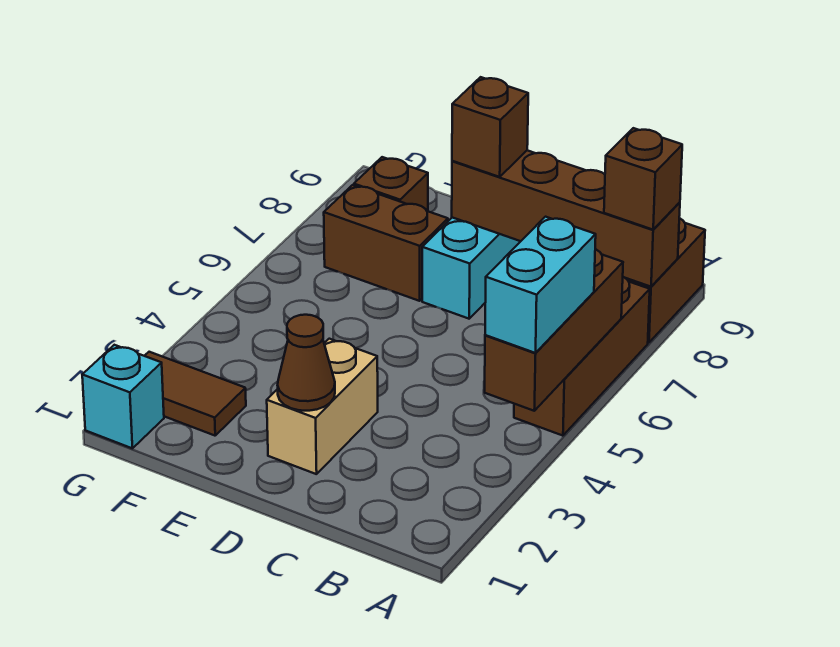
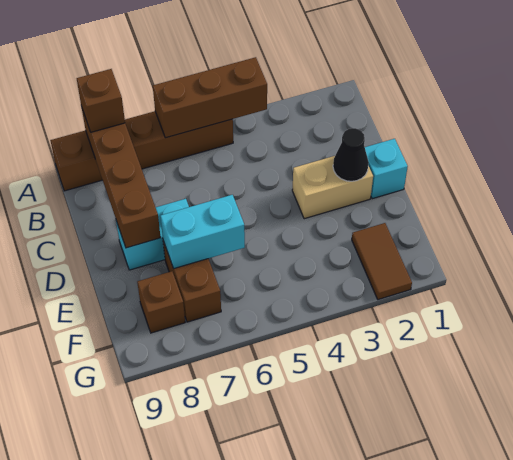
cyan 1x2 brick [485,217,596,353] -> cyan 1x2 brick moved to [160,195,245,268]
brown 1x1 cone [278,315,335,411] -> black 1x1 cone [333,128,369,181]
brown 1x1 brick [452,77,528,177] -> none
cyan 1x1 brick [82,345,164,448] -> cyan 1x1 brick moved to [365,139,408,199]

